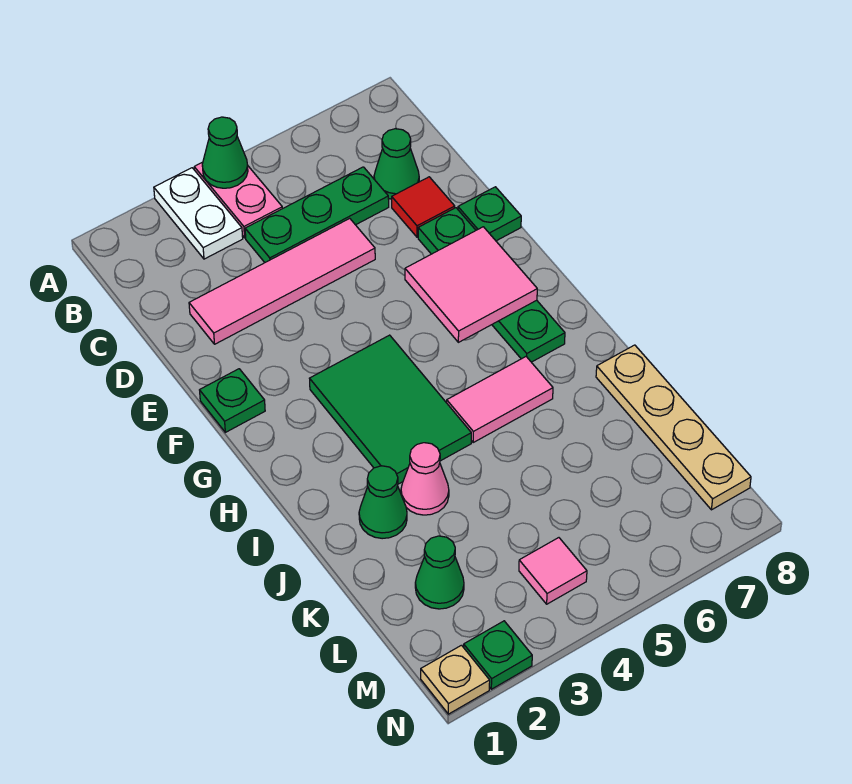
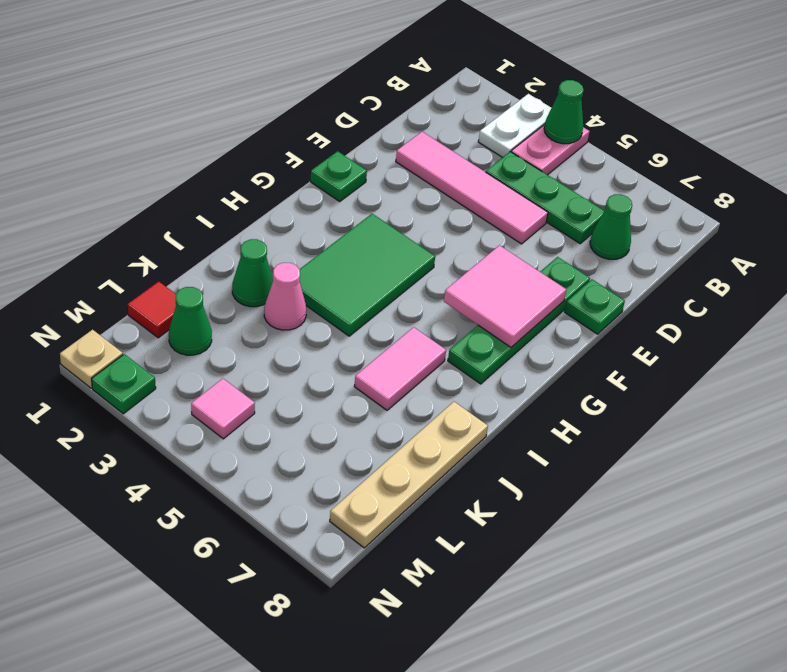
red 1x1 tile [392,177,455,237] -> red 1x1 tile moved to [128,281,176,338]
pink 1x2 tile [447,357,553,442] -> pink 1x2 tile turned to [354,327,446,410]

